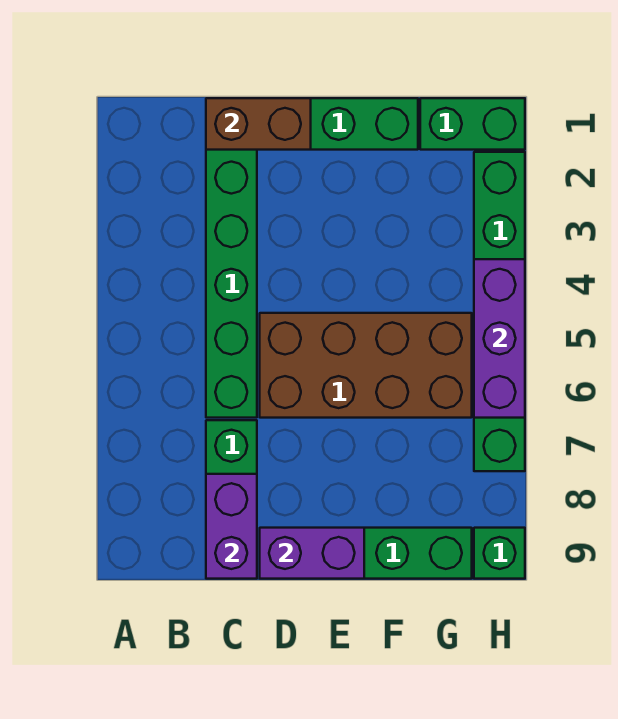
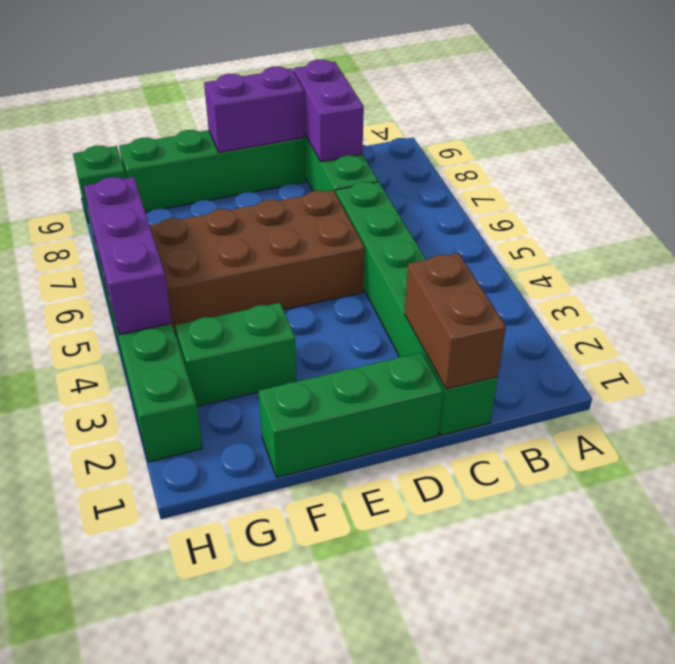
brown 1x2 brick [206,98,311,150] -> brown 1x2 brick turned to [405,253,506,389]
green 1x2 brick [420,98,525,150] -> green 1x2 brick moved to [175,303,297,406]

